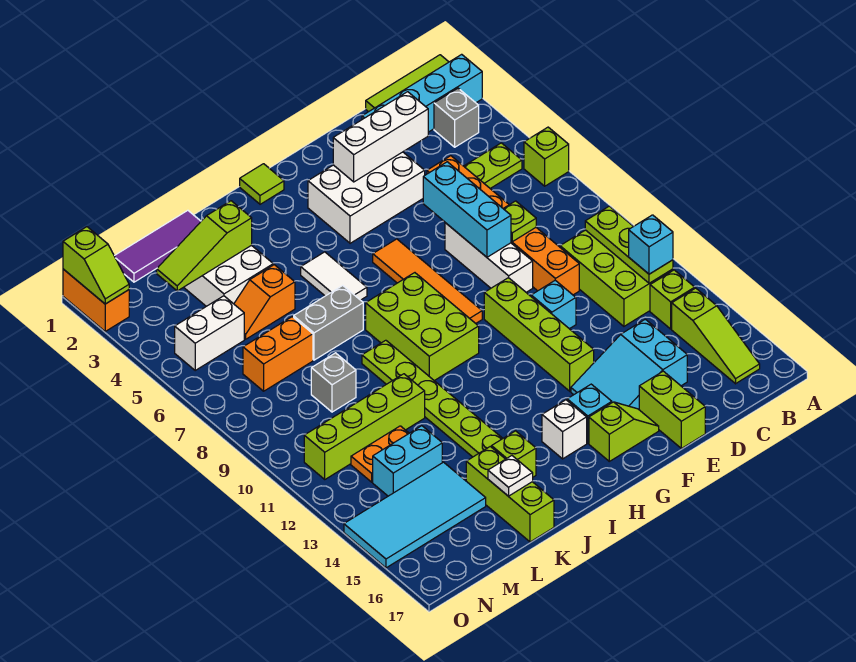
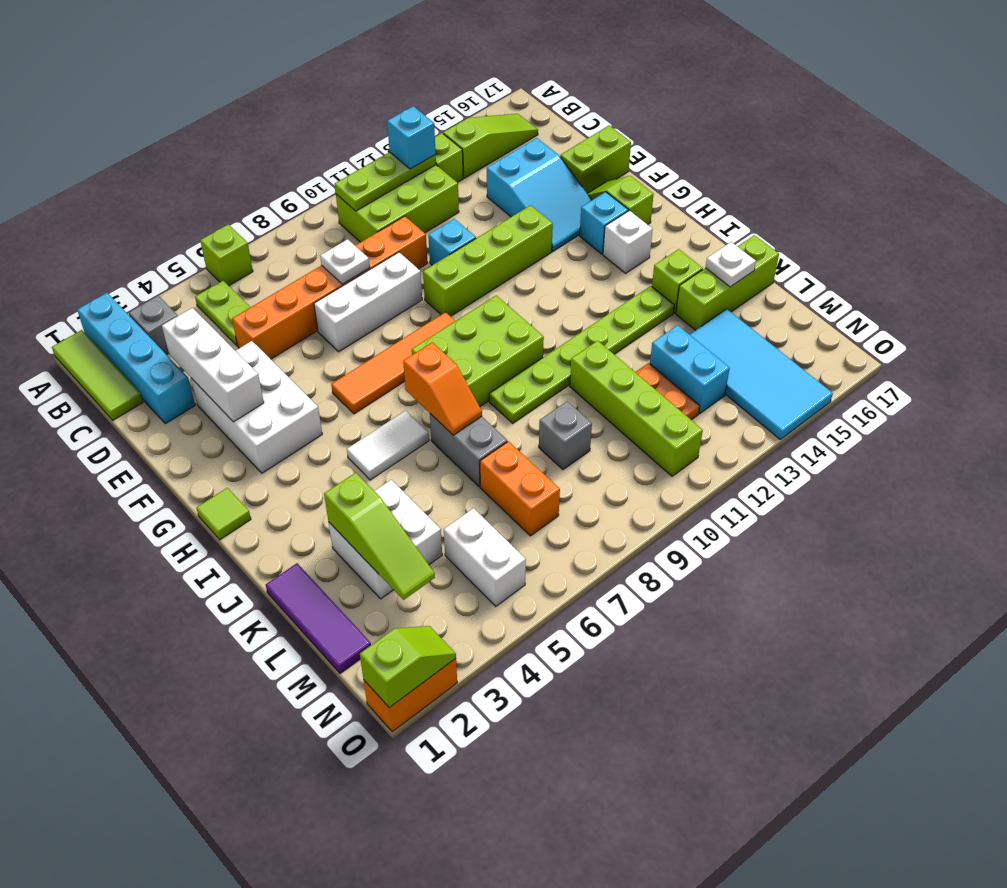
lime 1x1 plate [503,201,536,242] -> white 1x1 plate [320,239,370,284]
cyan 1x3 brick [423,162,511,257] -> none
orange 1x2 slope [234,265,295,339] -> orange 1x2 slope moved to [403,342,482,435]

